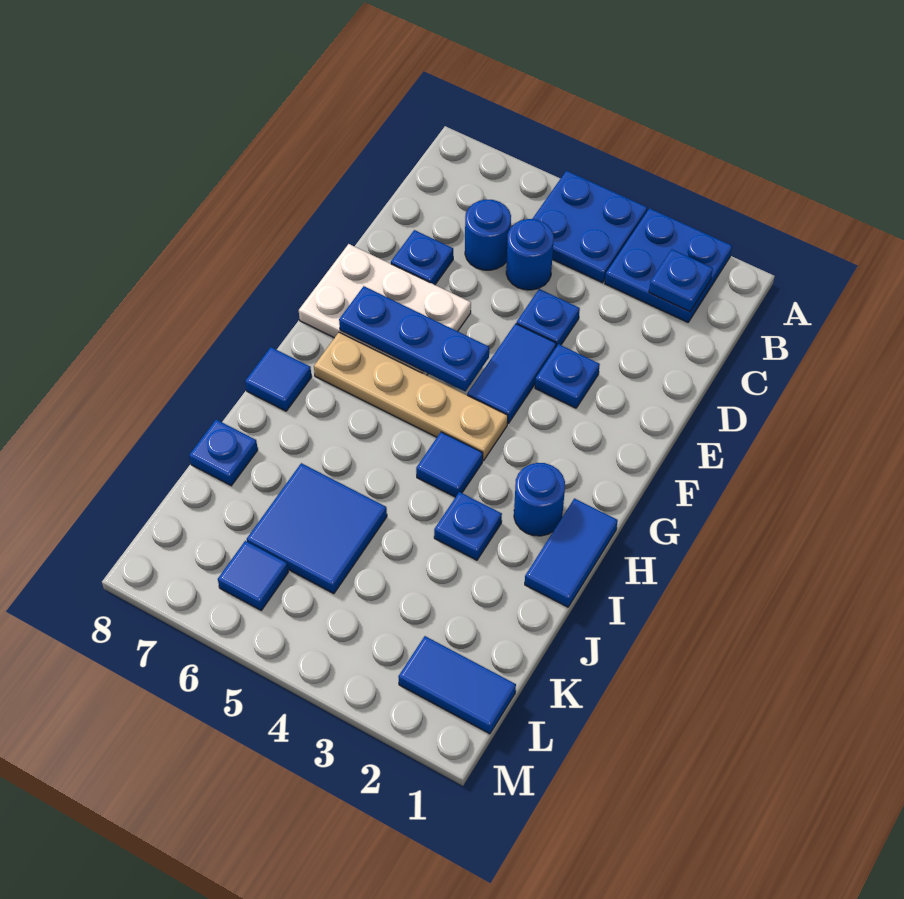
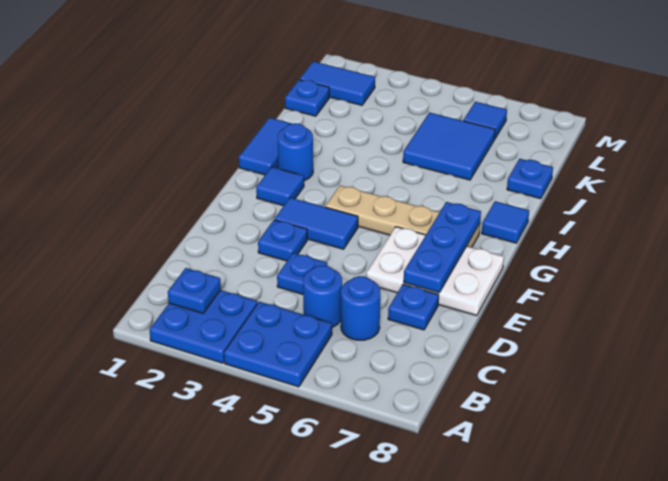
blue 1x2 tile [467,324,556,424] -> blue 1x2 tile turned to [275,198,358,249]
blue 1x3 plate [339,286,489,391] -> blue 1x3 plate turned to [404,202,481,293]
blue 1x1 tile [416,432,483,497] -> blue 1x1 tile moved to [256,167,304,206]
blue 1x1 plate [434,492,502,560] -> blue 1x1 plate moved to [285,80,329,116]

